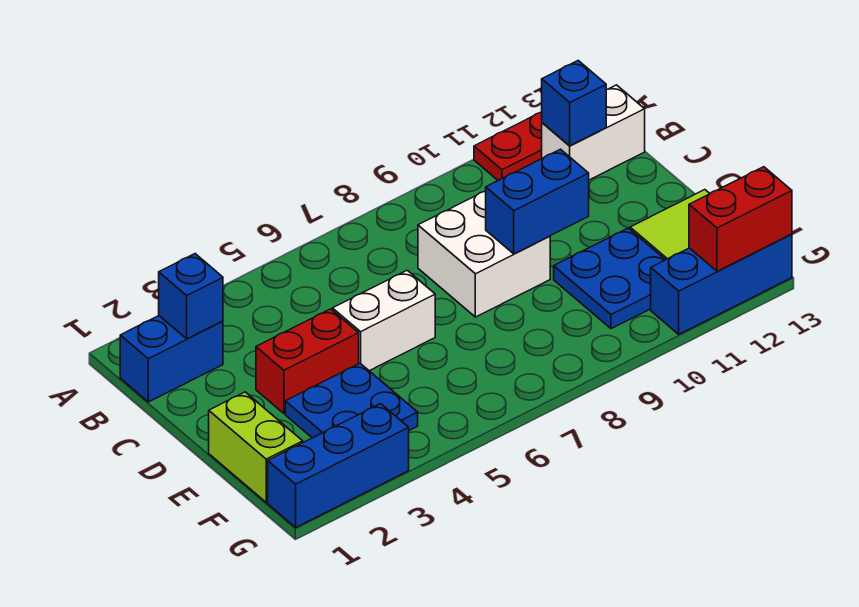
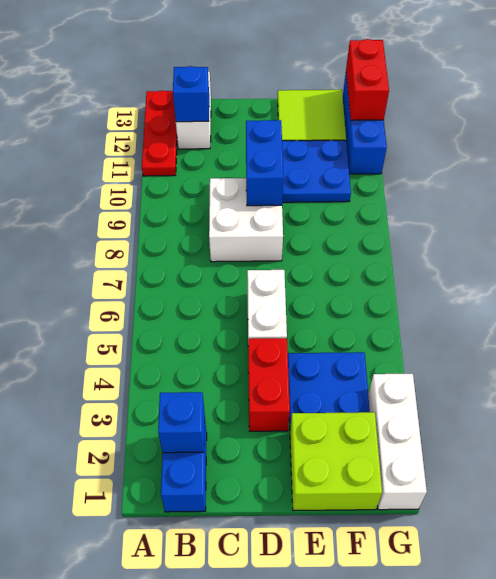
lime 1x2 brick [209,392,303,502] -> lime 2x2 brick [290,412,382,511]
blue 1x3 brick [268,404,409,527] -> white 1x3 brick [368,374,427,510]

